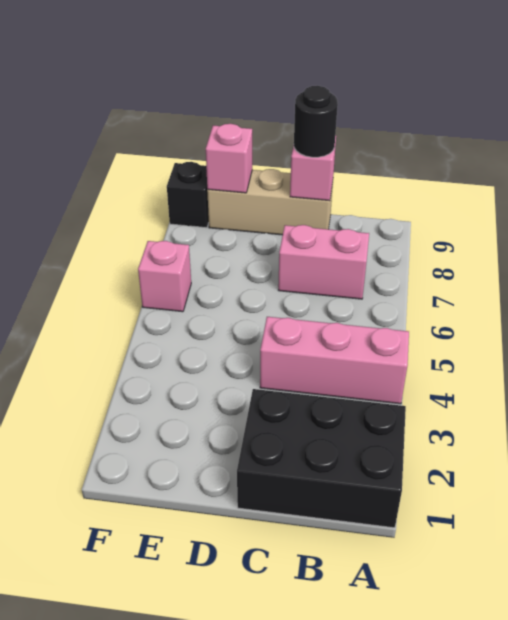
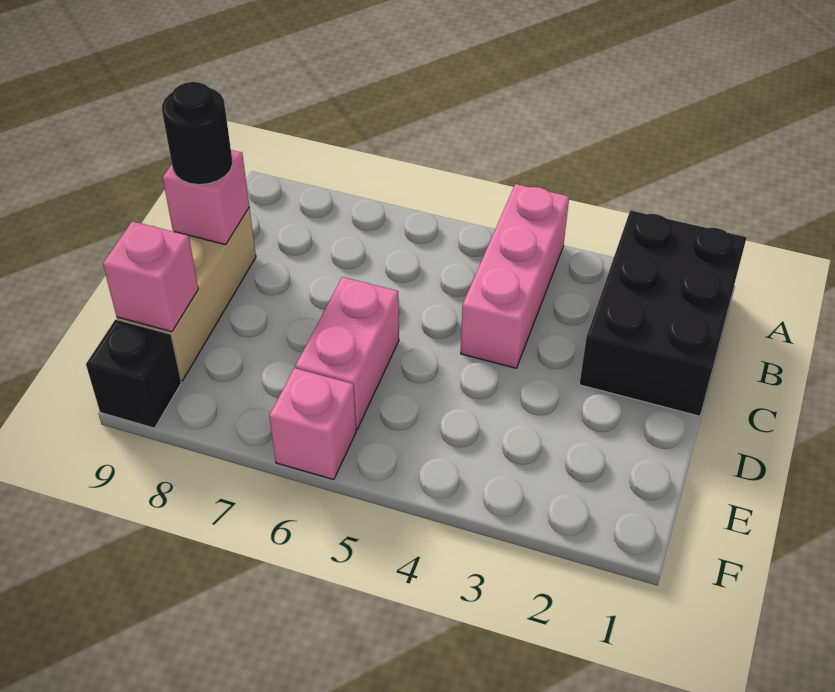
pink 1x2 brick [278,225,369,299] -> pink 1x2 brick moved to [296,277,399,430]

